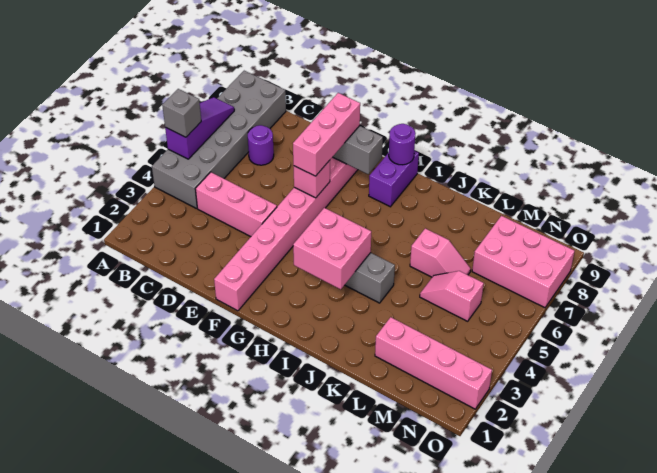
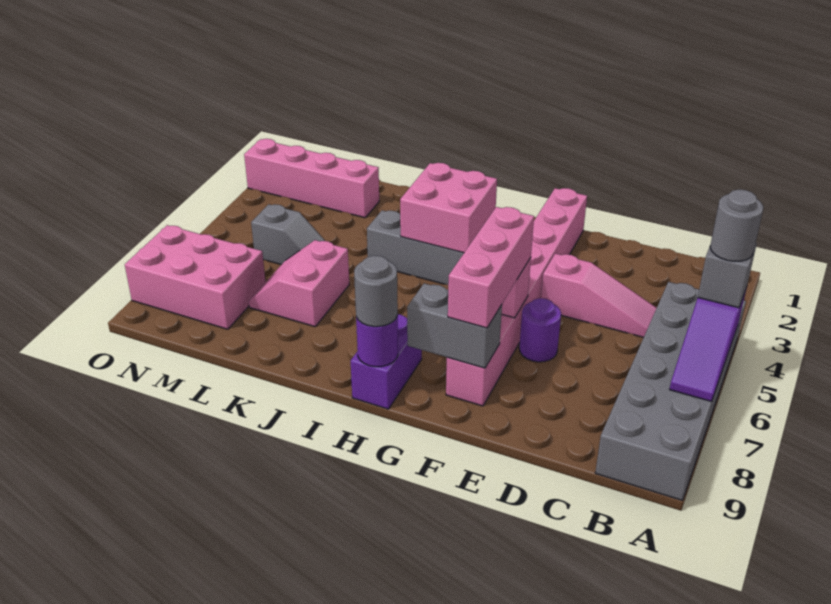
none -> grey 1x1 round brick [710,190,763,261]
pink 1x3 brick [195,172,277,237] -> pink 1x3 slope [541,254,657,337]
purple 1x1 round brick [248,125,274,165] -> purple 1x1 round brick moved to [519,298,561,362]
none -> grey 1x1 round brick [354,256,398,327]
pink 1x2 slope [410,228,471,277] -> pink 2x2 slope [249,240,349,327]
pink 1x2 slope [420,271,484,321] -> grey 1x2 slope [251,204,325,265]

